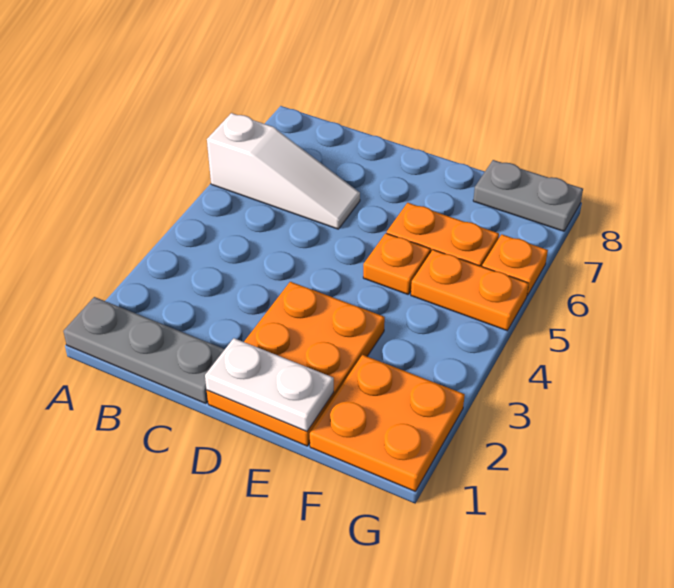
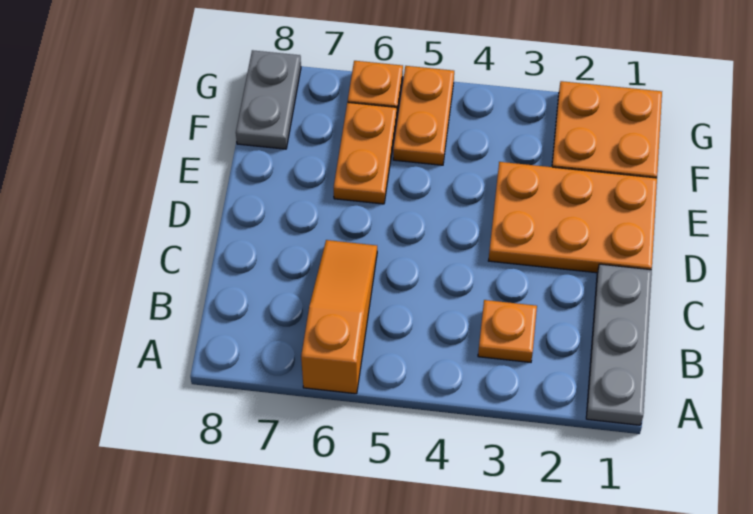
white 1x3 slope [207,113,360,229] -> orange 1x3 slope [301,240,377,394]
white 1x2 plate [205,338,334,431] -> none
orange 1x1 plate [363,233,430,294] -> orange 1x1 plate moved to [478,300,537,362]

